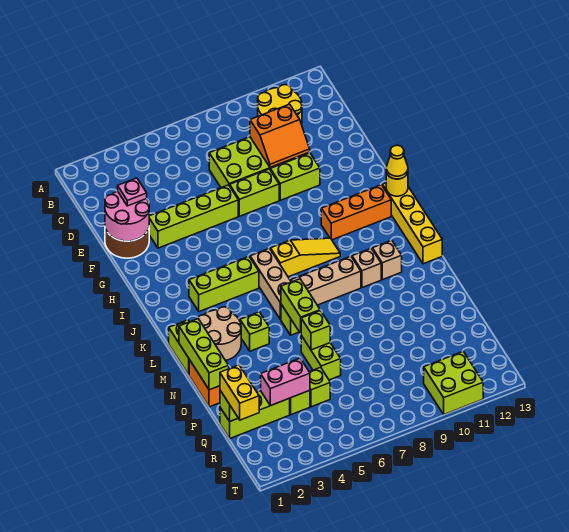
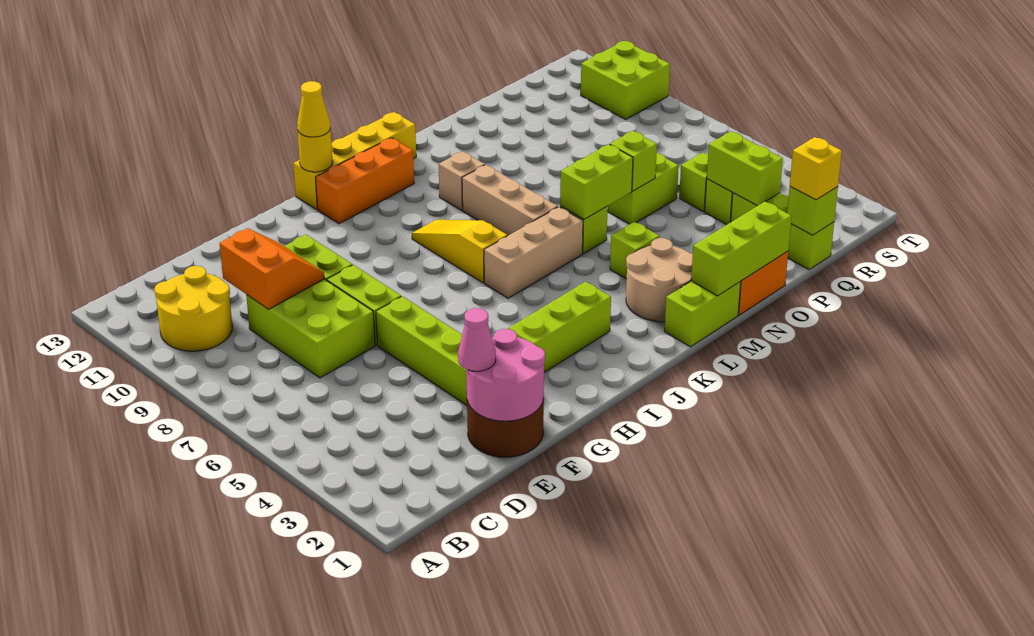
pink 1x1 plate [118,178,147,206] -> pink 1x1 cone [458,308,496,371]
orange 1x3 brick [321,185,391,240] -> orange 1x3 brick turned to [316,138,414,224]
lime 1x3 brick [189,257,259,312] -> lime 1x3 brick turned to [508,282,611,372]
tan 1x1 brick [372,240,402,280] -> none
yellow 1x2 brick [220,365,259,420] -> yellow 1x1 brick [790,137,842,200]
pink 1x2 brick [261,358,310,406] -> lime 1x2 brick [707,131,783,206]

